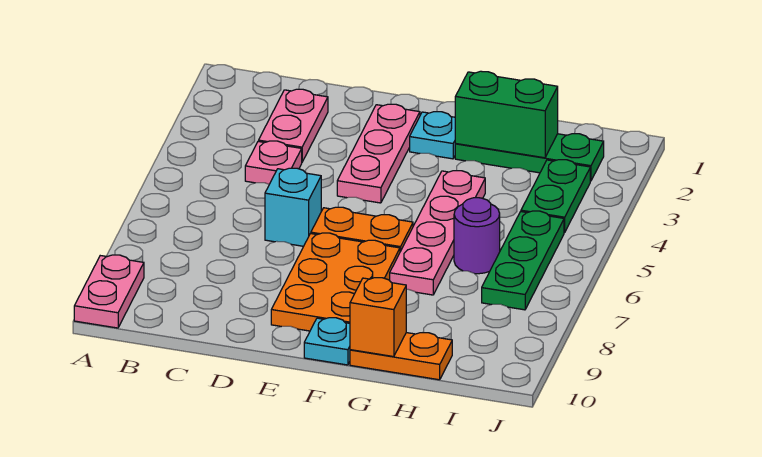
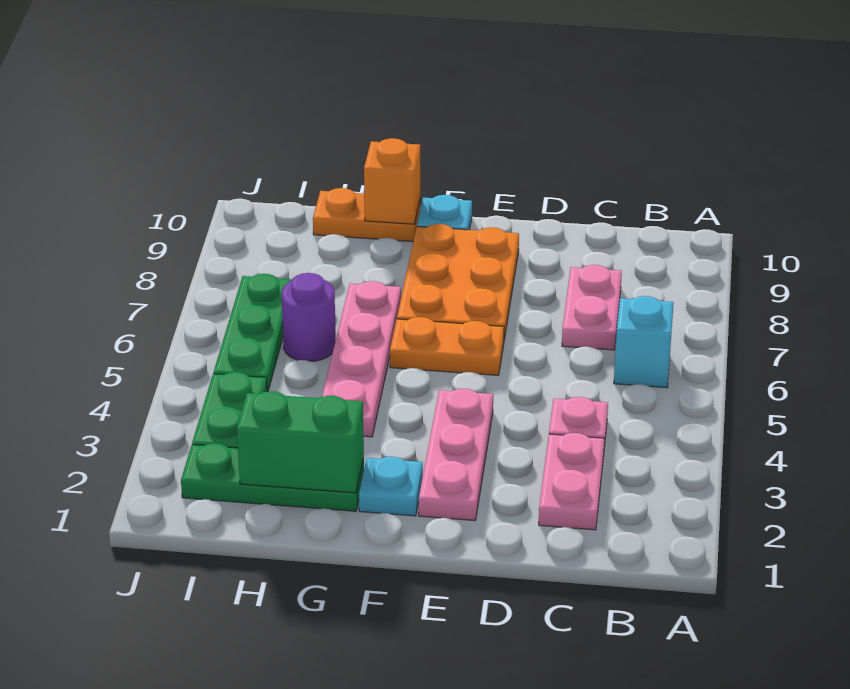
pink 1x2 plate [74,255,144,328] -> pink 1x2 plate moved to [562,265,622,350]
cyan 1x1 brick [265,168,321,246] -> cyan 1x1 brick moved to [614,296,674,388]

